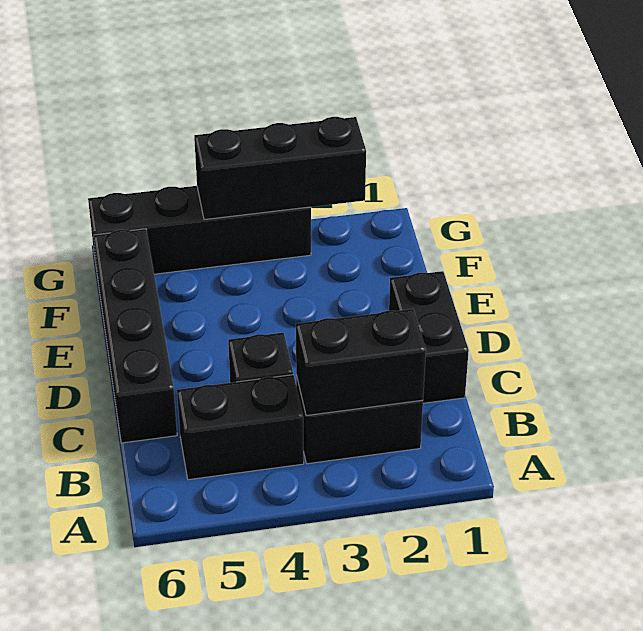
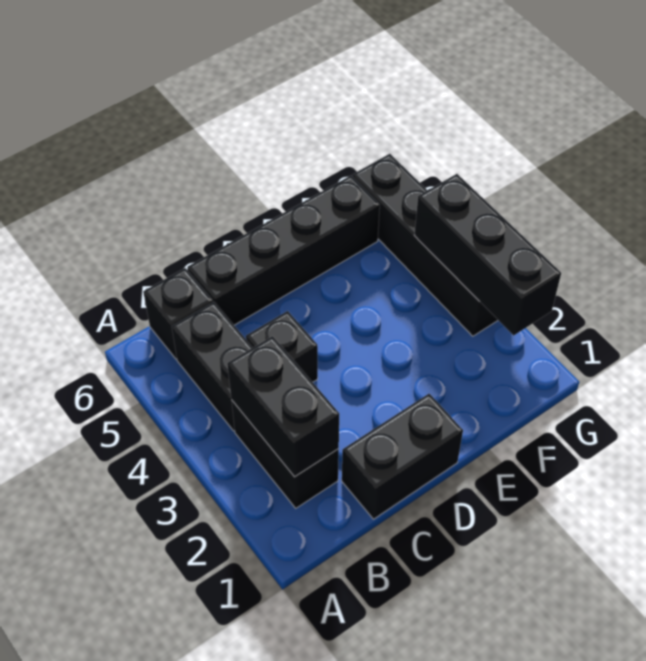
none -> black 1x1 brick [143,268,213,359]

